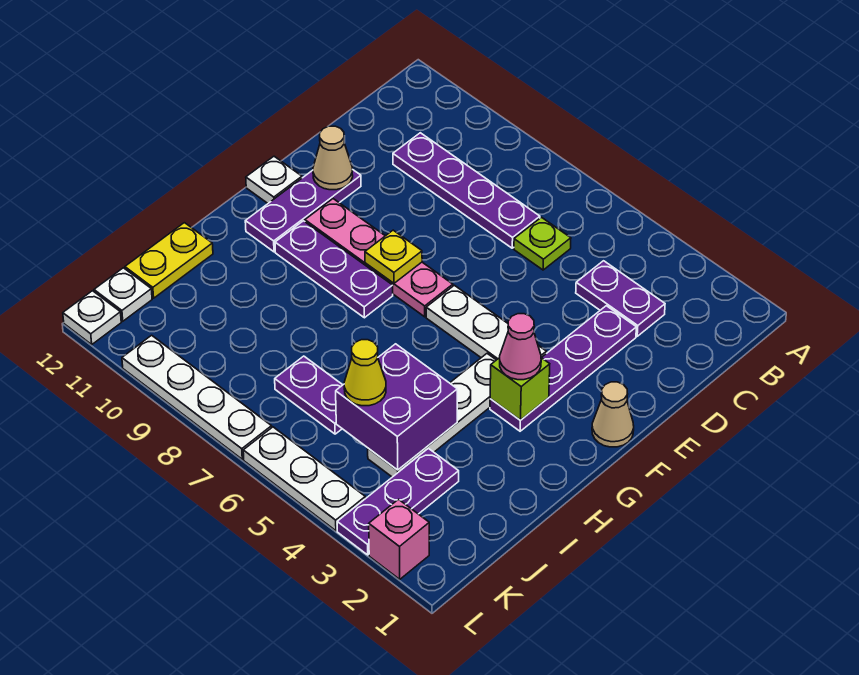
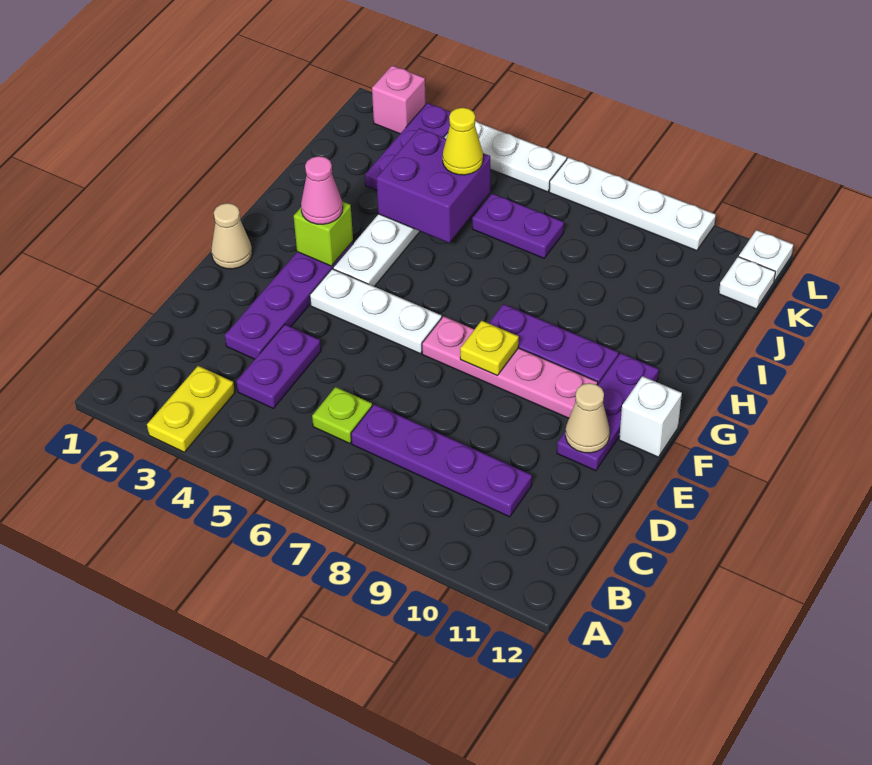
purple 1x2 plate [576,261,665,336] -> purple 1x2 plate turned to [236,325,321,408]
white 1x1 plate [246,156,302,203] -> white 1x1 brick [619,376,682,457]
yellow 1x2 plate [125,223,213,298] -> yellow 1x2 plate moved to [147,366,235,452]

